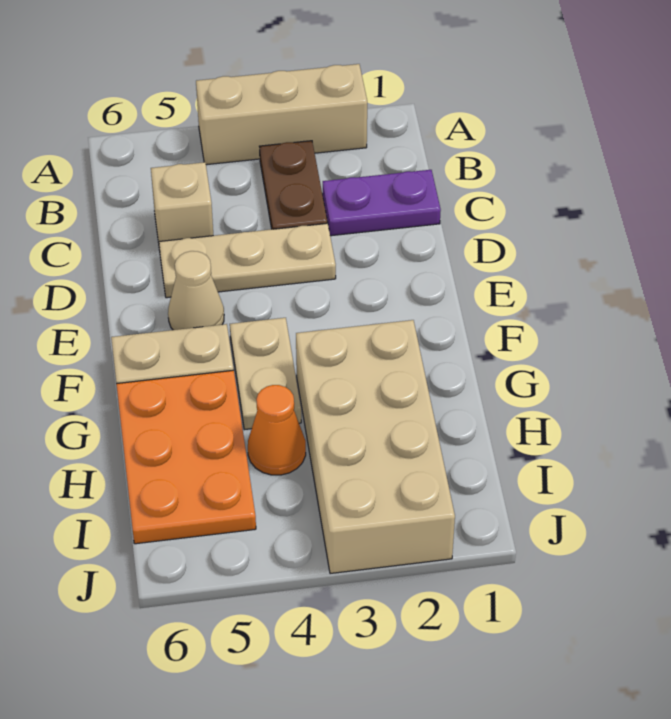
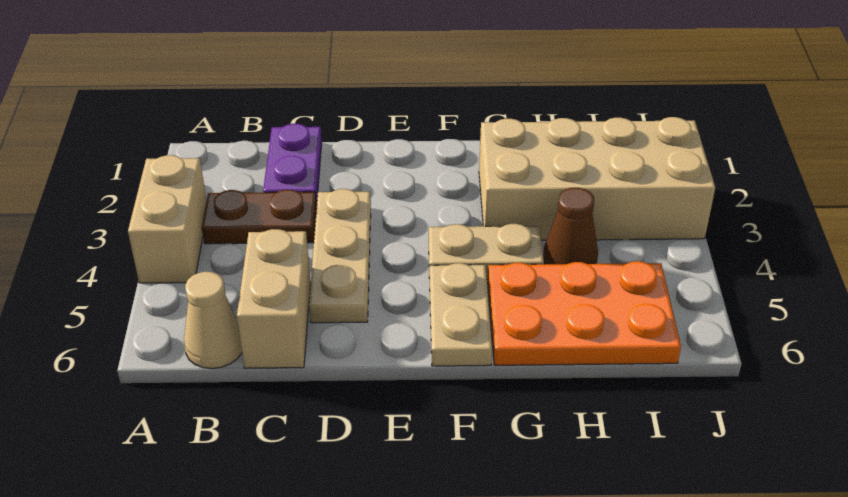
tan 1x3 brick [196,64,367,165] -> tan 1x2 brick [128,155,207,283]
tan 1x1 brick [151,162,213,250] -> tan 1x2 brick [237,229,311,368]
tan 1x1 cone [168,251,224,330] -> tan 1x1 cone moved to [184,272,242,369]
orange 1x1 cone [248,385,306,475] -> brown 1x1 cone [543,188,598,264]

